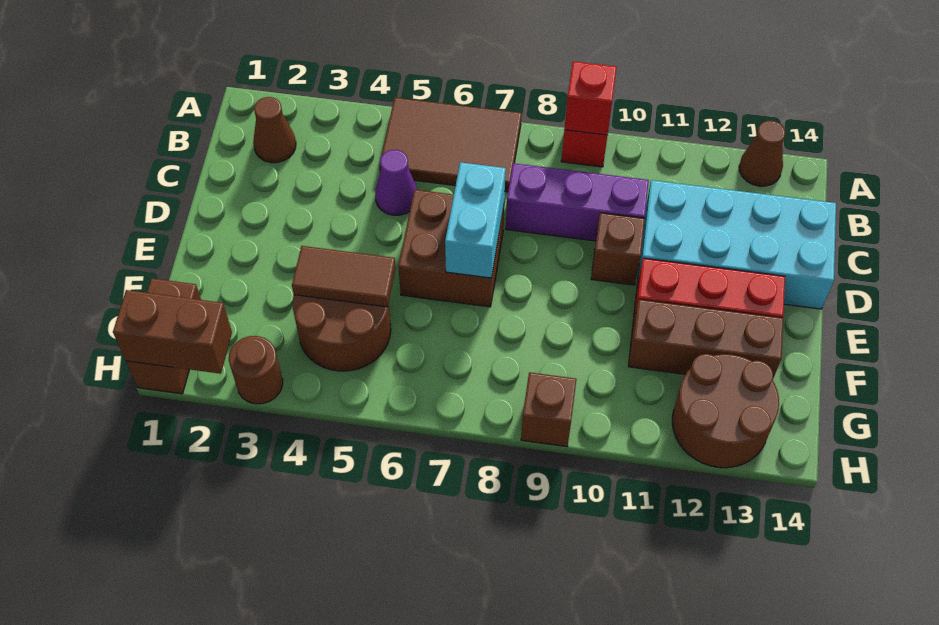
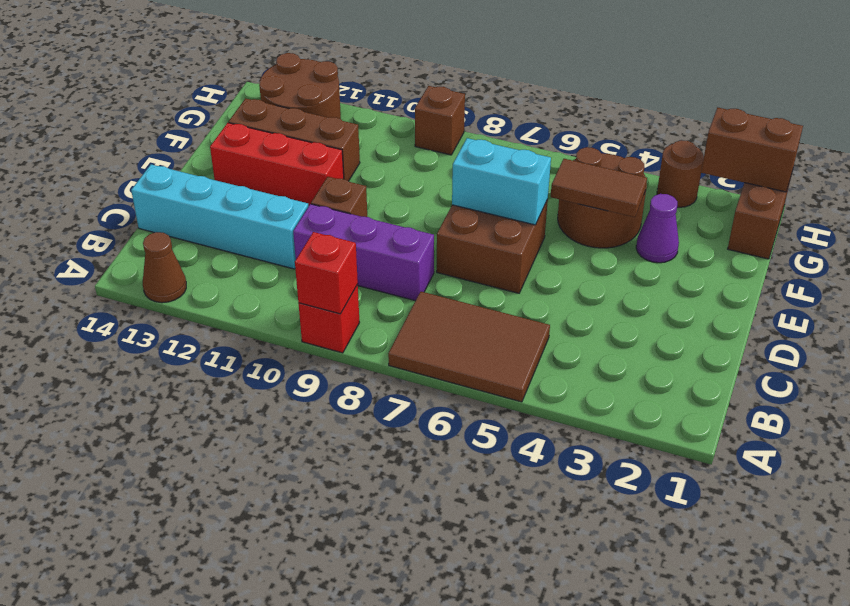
brown 1x1 cone [253,97,296,163] -> none
purple 1x1 cone [375,150,417,215] -> purple 1x1 cone moved to [636,194,679,263]
cyan 2x4 brick [637,180,836,309] -> cyan 1x4 brick [131,164,309,269]
cyan 1x2 brick [445,162,506,278] -> cyan 1x2 brick turned to [452,138,551,225]

